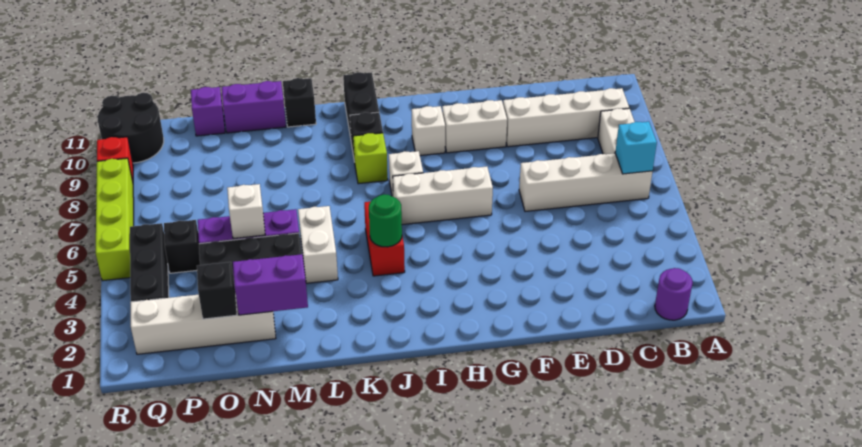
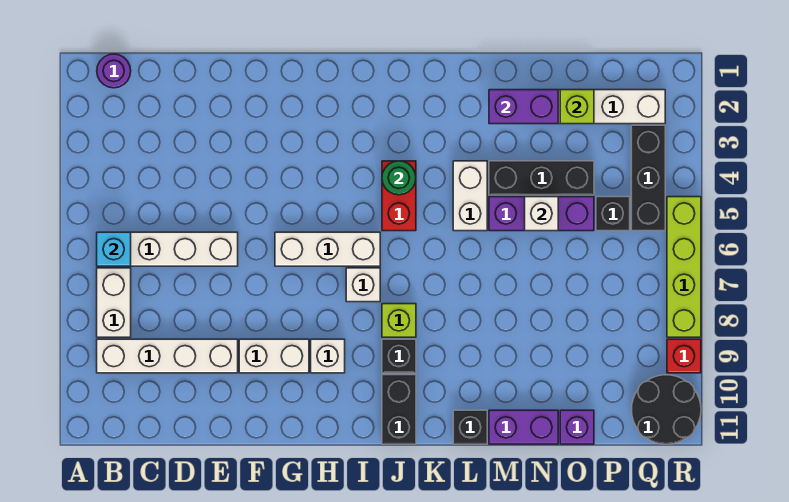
black 1x1 brick [197,262,237,319] -> lime 1x1 brick [560,90,594,124]

